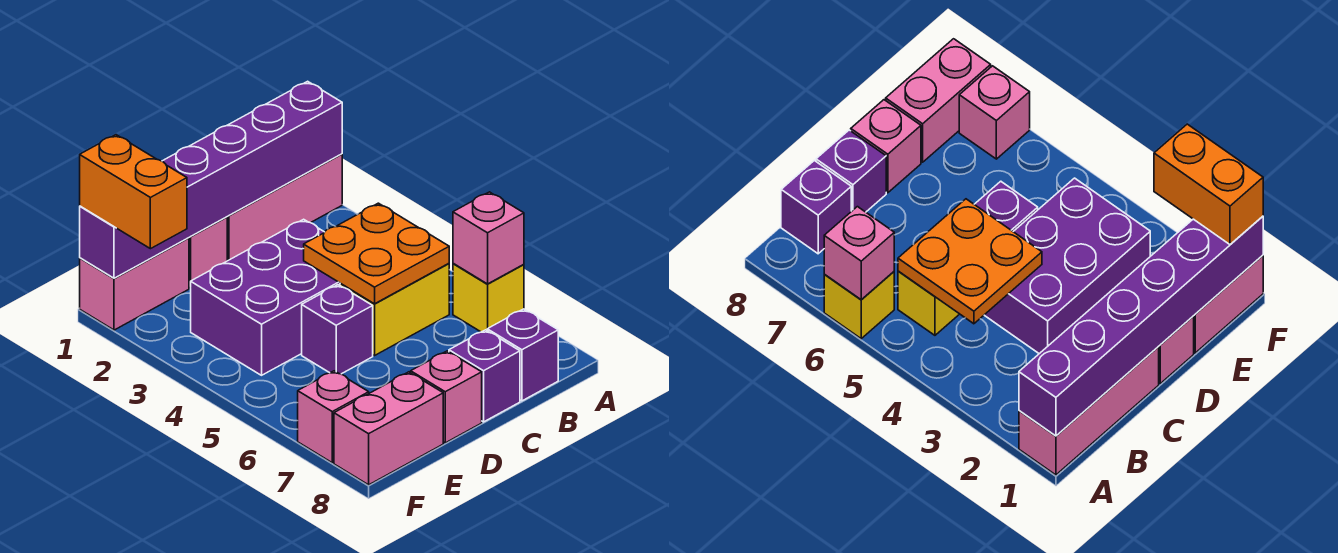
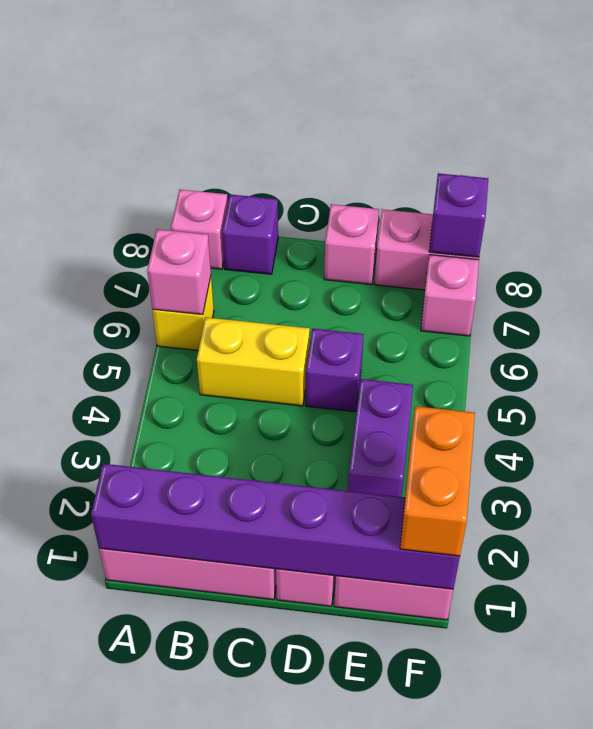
none -> pink 1x1 brick [171,190,228,269]
orange 2x2 plate [304,203,449,304] -> none
purple 2x3 brick [191,219,340,375] -> purple 1x2 brick [348,379,413,497]
purple 1x1 brick [449,330,520,422] -> purple 1x1 brick moved to [429,173,488,257]

